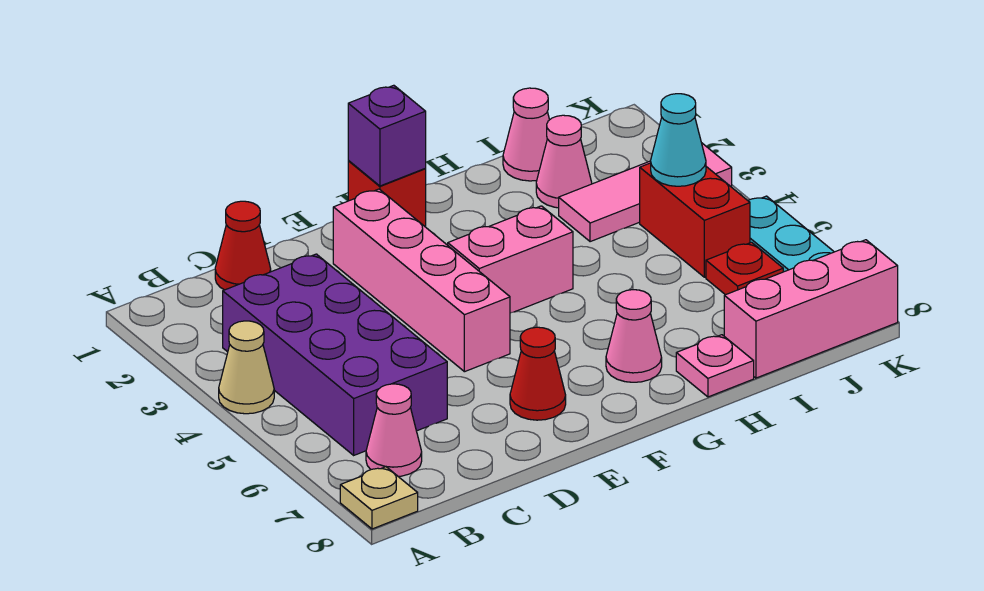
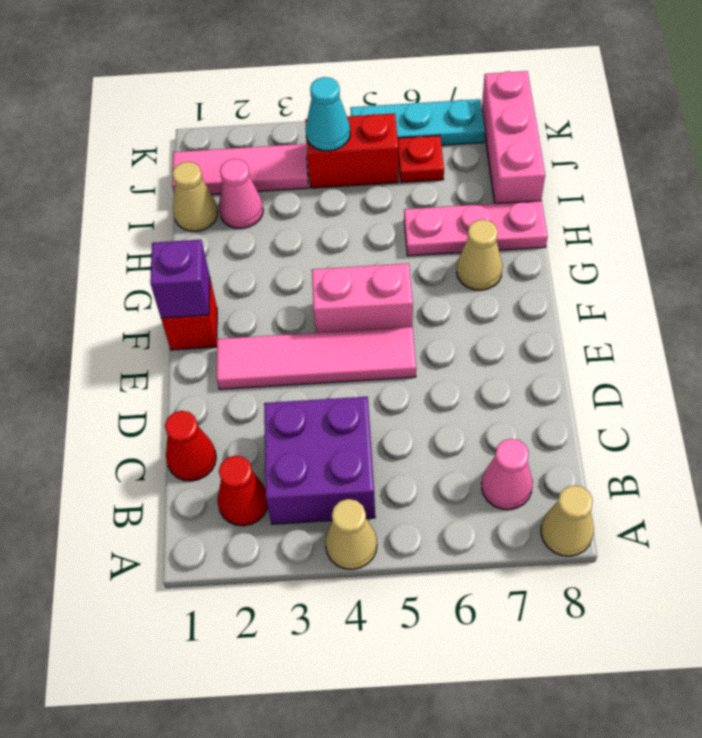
tan 1x1 plate [340,467,418,529] -> tan 1x1 cone [541,485,594,556]
purple 2x4 brick [223,254,447,455] -> purple 2x2 brick [264,397,375,524]
pink 1x4 brick [333,189,510,372] -> pink 1x4 tile [217,327,416,389]
red 1x1 cone [510,327,566,420] -> red 1x1 cone moved to [217,455,268,526]
pink 1x2 brick [448,206,573,313] -> pink 1x2 brick turned to [312,263,413,333]
pink 1x1 cone [606,290,662,382] -> tan 1x1 cone [457,220,502,290]
pink 1x1 plate [676,335,754,397] -> pink 1x3 plate [404,201,548,256]
pink 1x1 cone [503,88,549,181] -> tan 1x1 cone [172,162,218,231]
pink 1x3 tile [559,143,732,242] -> pink 1x3 tile turned to [172,144,308,194]

